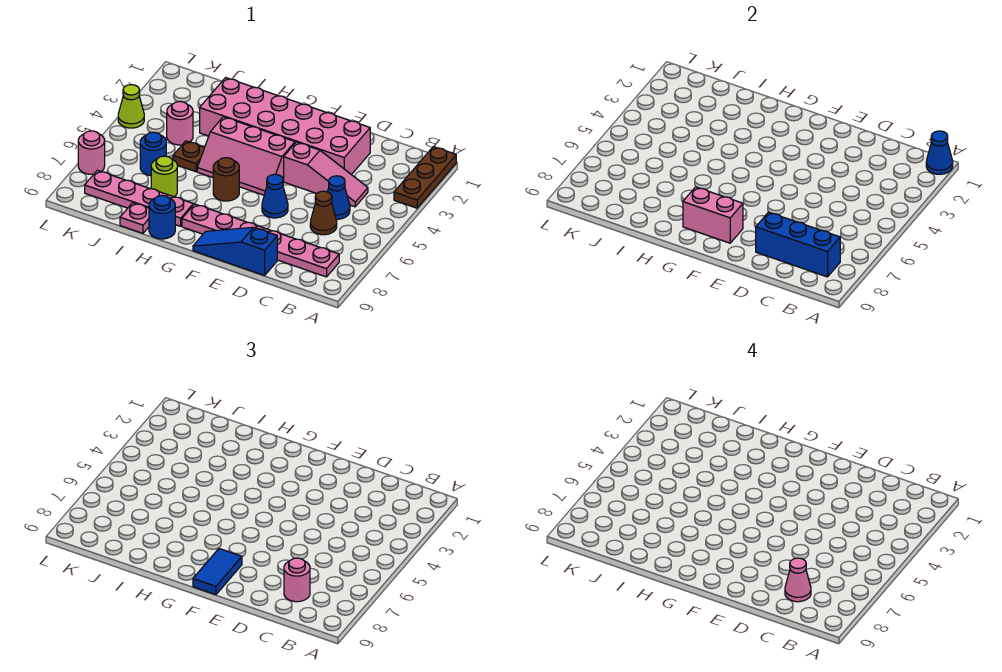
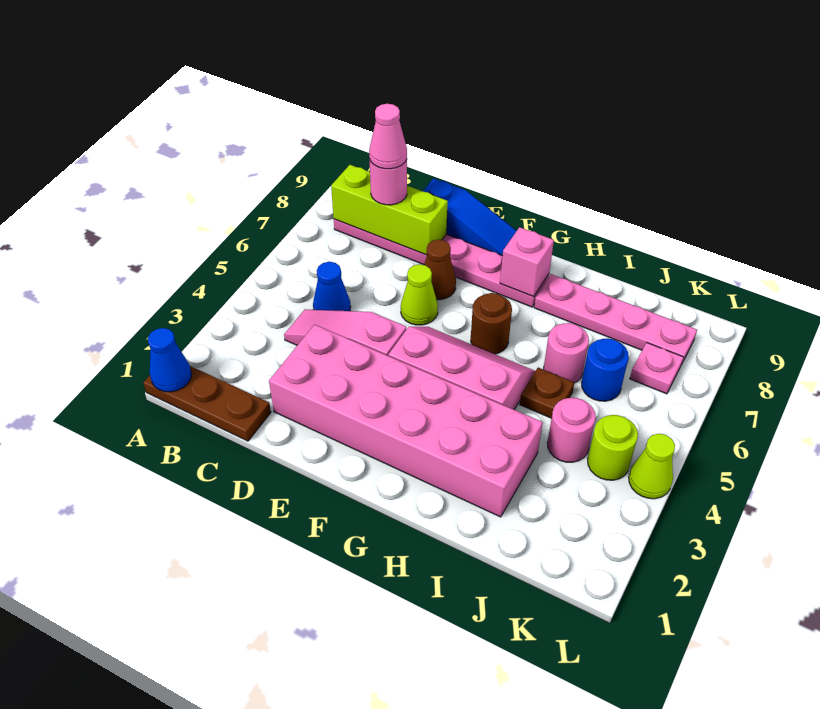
brown 1x3 plate [394,147,456,208] -> brown 1x3 plate turned to [143,366,271,441]
blue 1x3 brick [756,212,840,277] -> lime 1x3 brick [331,165,448,255]
brown 1x1 cone [310,191,337,235] -> brown 1x1 cone moved to [424,240,456,300]
blue 1x1 cone [262,174,288,218] -> lime 1x1 cone [401,264,438,325]
pink 1x2 brick [683,187,743,243] -> pink 1x1 brick [500,227,554,297]
blue 1x2 tile [193,549,242,595] -> none
blue 1x1 round brick [149,195,175,239] -> none
lime 1x1 round brick [151,156,177,197] -> lime 1x1 round brick moved to [588,415,638,480]
pink 1x1 plate [120,203,149,233] -> pink 1x1 plate moved to [630,343,684,394]
pink 1x1 round brick [78,131,105,174] -> pink 1x1 round brick moved to [544,323,589,383]

